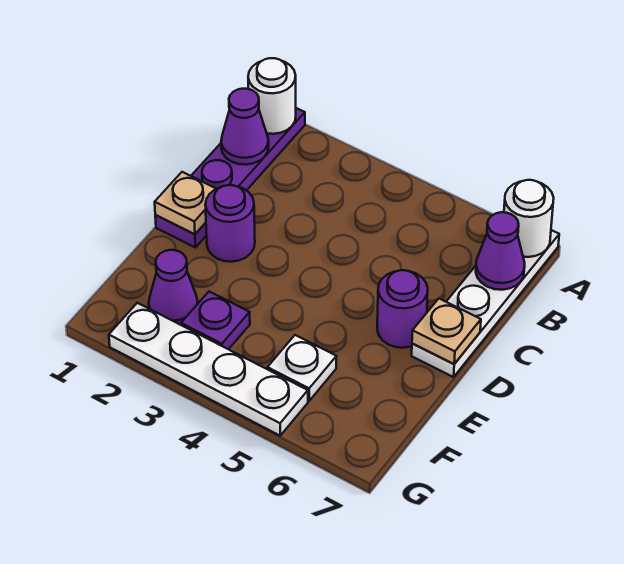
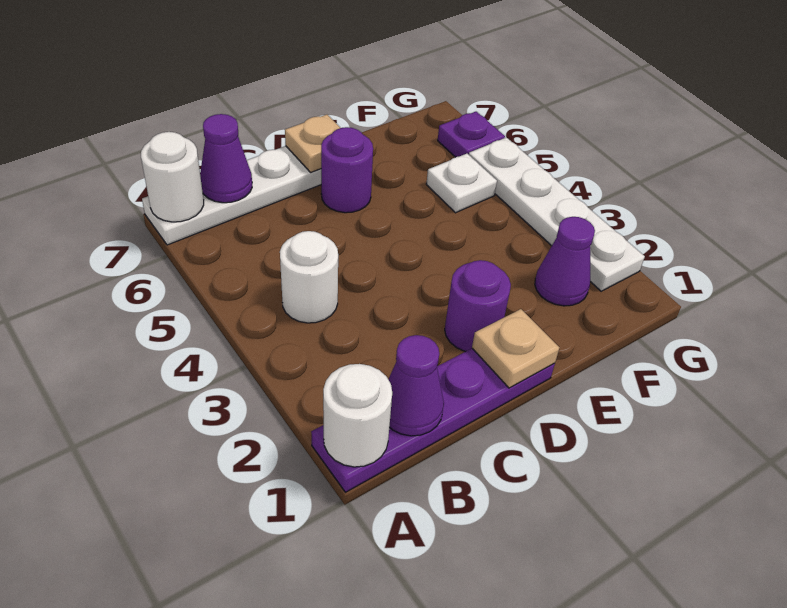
none -> white 1x1 round brick [280,231,338,323]
purple 1x1 plate [181,292,250,349] -> purple 1x1 plate moved to [438,112,505,157]

